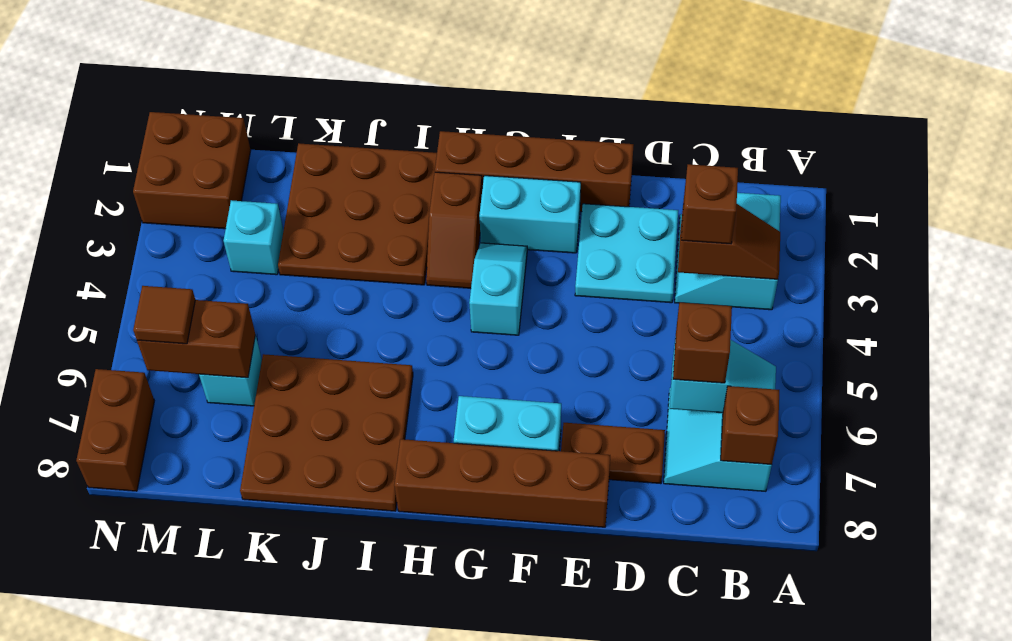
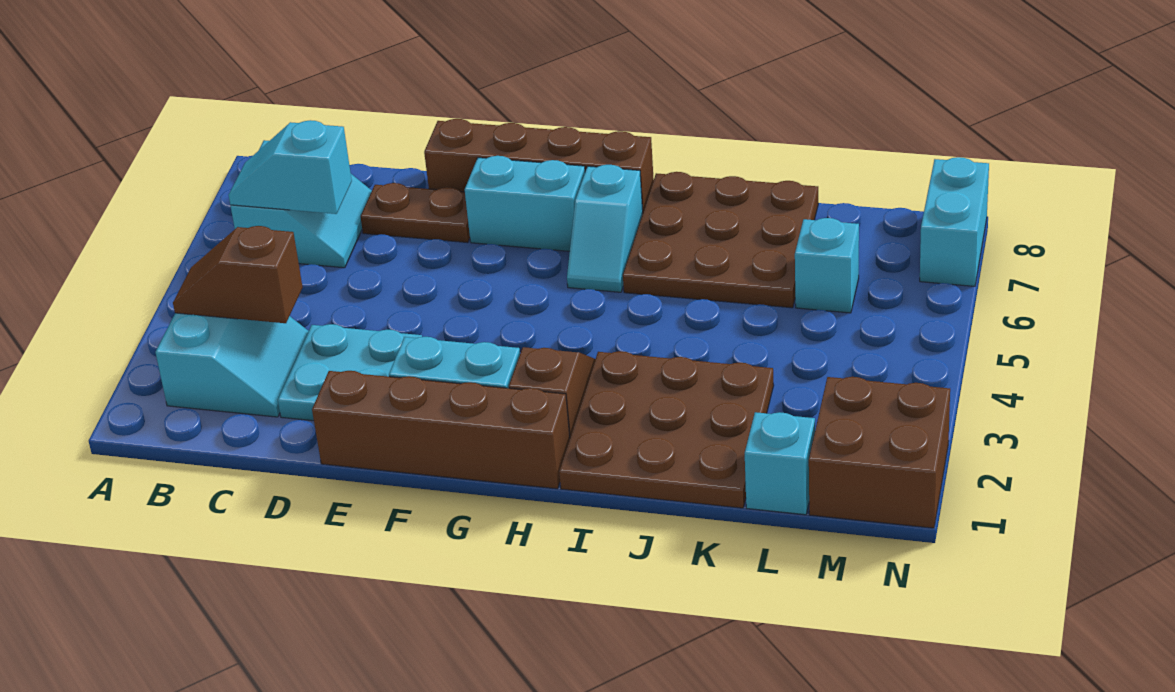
brown 1x1 brick [721,386,779,465] -> none
brown 1x1 brick [681,164,738,244] -> none
brown 1x1 brick [673,303,732,383] -> none
cyan 1x2 slope [469,243,527,335] -> cyan 1x2 slope moved to [567,165,643,292]
cyan 1x1 brick [223,200,283,275] -> cyan 1x1 brick moved to [745,412,815,515]
brown 1x2 brick [137,300,255,378] -> none
brown 1x1 tile [133,286,195,344] -> none
brown 1x2 brick [76,369,154,491] -> cyan 1x2 brick [920,157,989,286]

